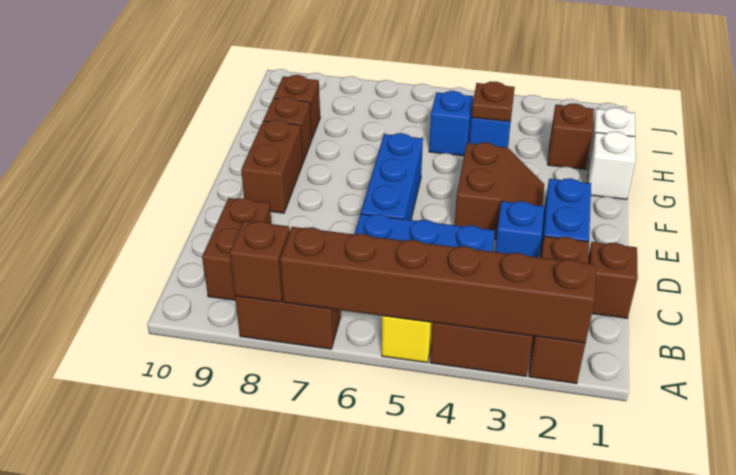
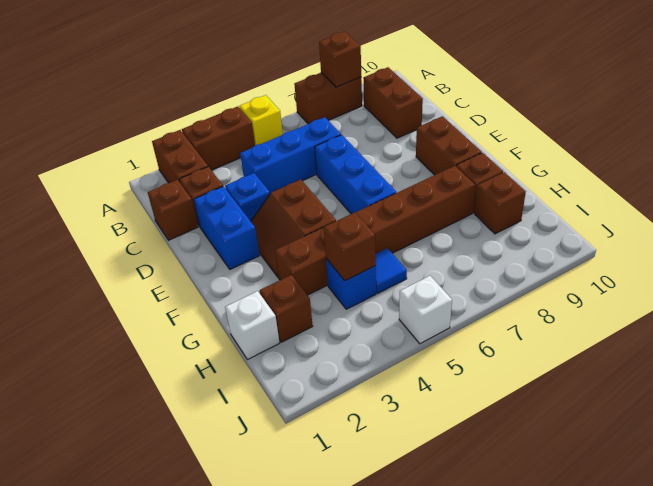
brown 1x6 brick [280,227,596,343] -> brown 1x6 brick moved to [275,166,475,295]
white 1x1 brick [587,131,636,199] -> white 1x1 brick moved to [399,276,452,344]
brown 1x1 plate [471,82,515,122] -> brown 1x1 brick [324,212,376,281]
blue 1x1 brick [429,91,473,156] -> blue 1x1 tile [375,248,407,293]

